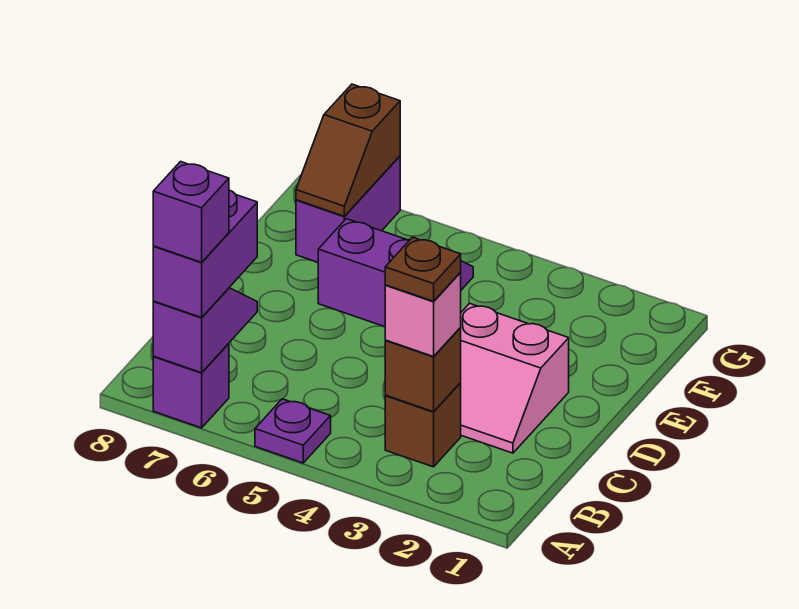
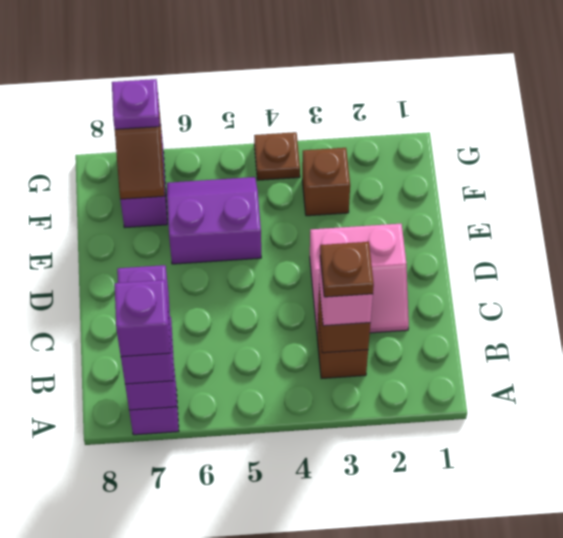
purple 1x1 plate [255,399,331,463] -> purple 1x1 plate moved to [112,79,160,129]
none -> brown 1x1 brick [302,148,350,216]
none -> brown 1x1 plate [254,132,300,180]

